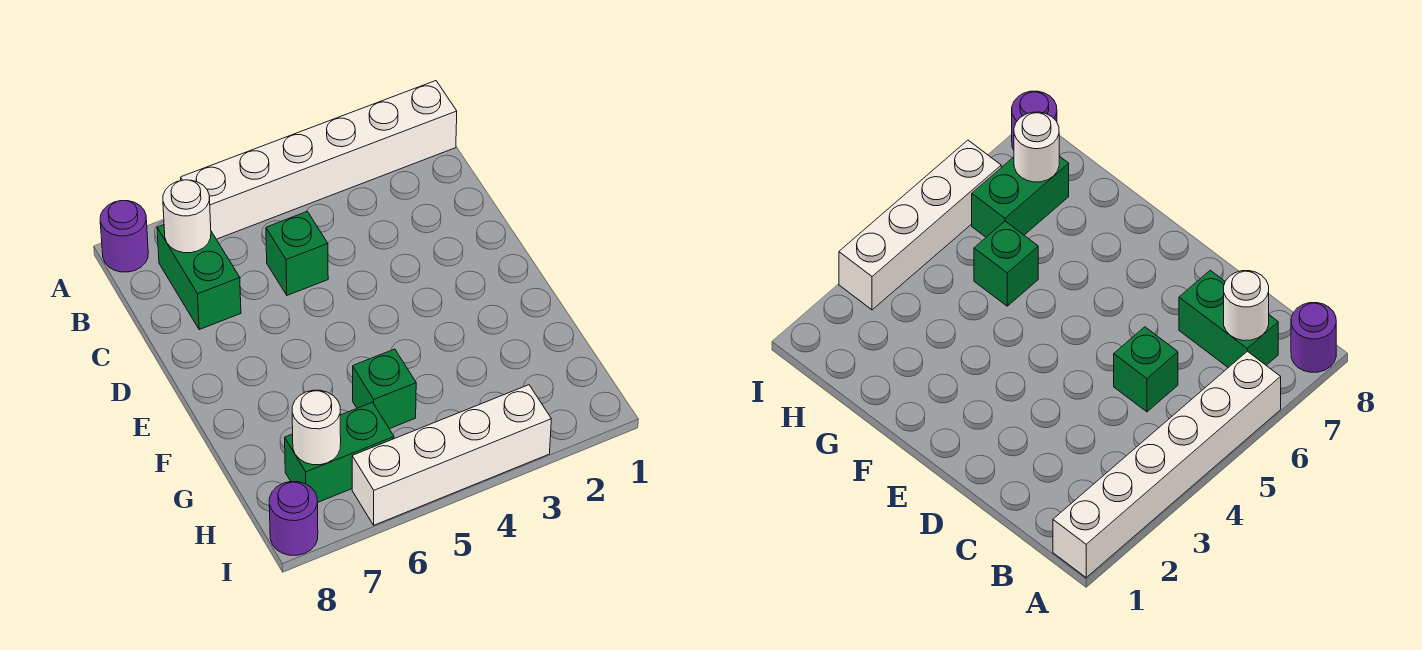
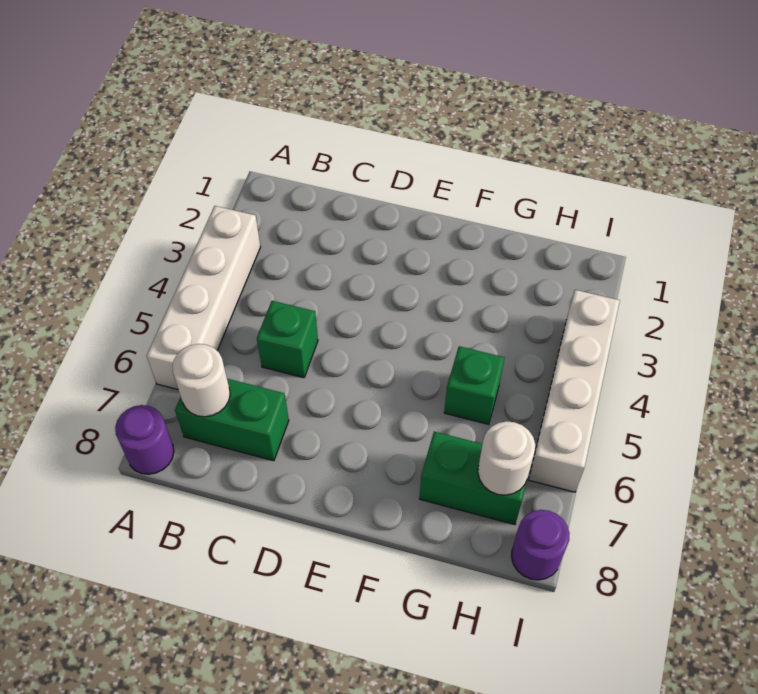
white 1x6 brick [181,81,457,239] -> white 1x4 brick [147,206,260,389]
green 1x2 brick [285,402,394,502] -> green 1x2 brick turned to [419,432,527,525]

